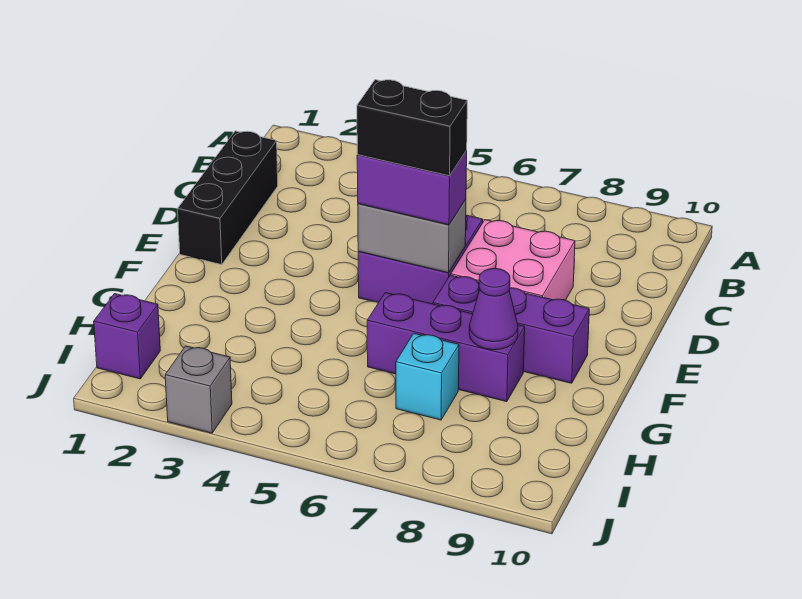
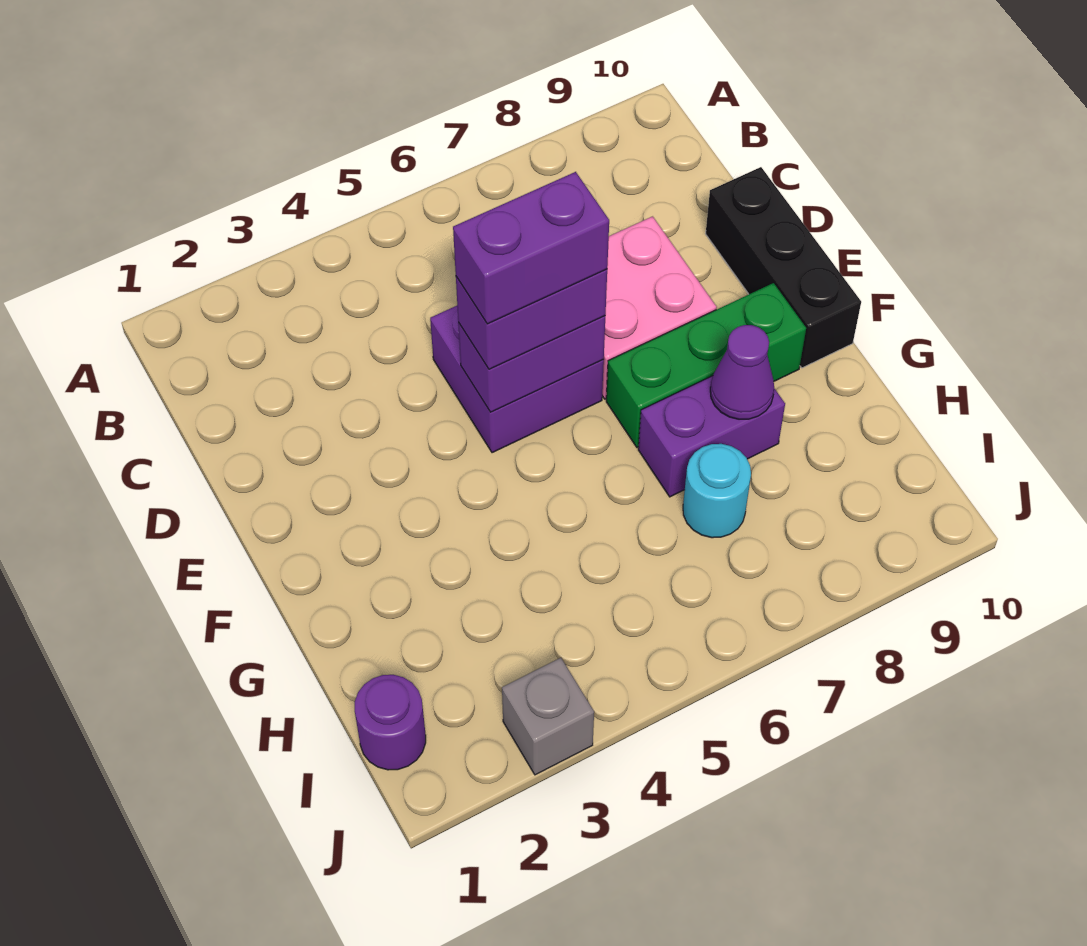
black 1x3 brick [178,131,278,265] -> black 1x3 brick moved to [706,167,861,368]
grey 1x2 brick [358,199,466,273] -> purple 1x2 brick [458,316,605,412]
black 1x2 brick [357,80,467,176] -> purple 1x2 brick [453,172,609,324]
purple 1x3 brick [433,275,589,383] -> green 1x3 brick [606,283,806,447]
purple 1x3 brick [367,293,525,402] -> purple 1x2 brick [638,376,785,497]
cyan 1x1 brick [396,333,459,420] -> cyan 1x1 round brick [683,444,751,538]
purple 1x1 brick [94,294,160,379] -> purple 1x1 round brick [355,675,426,770]

